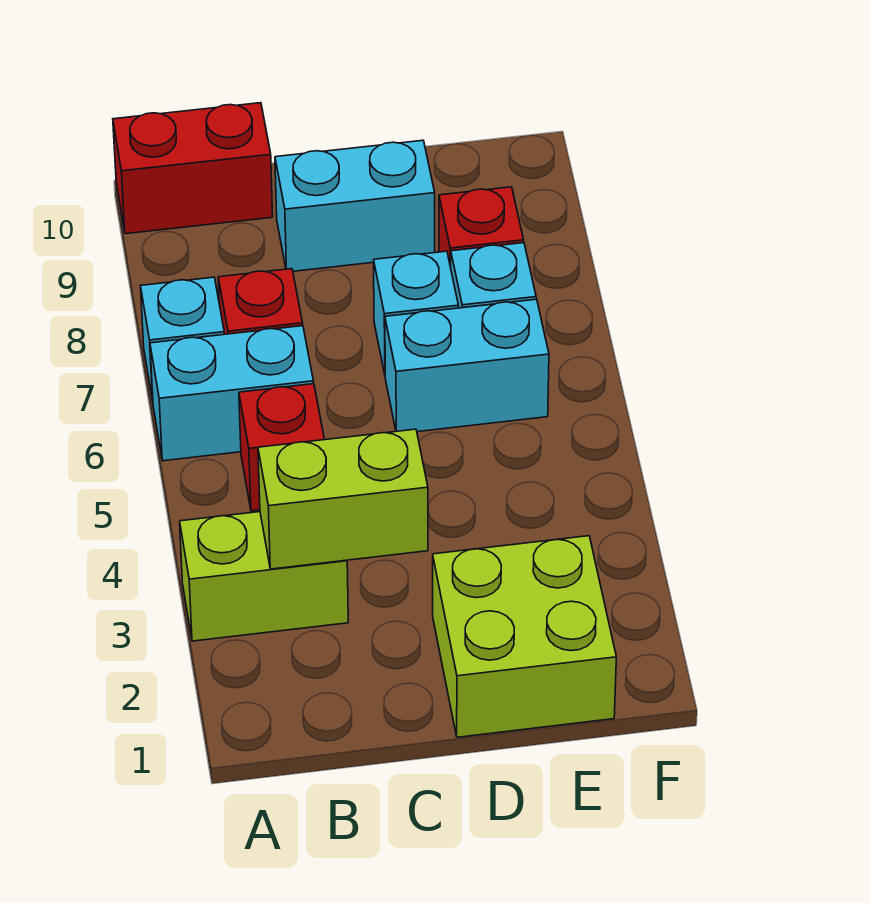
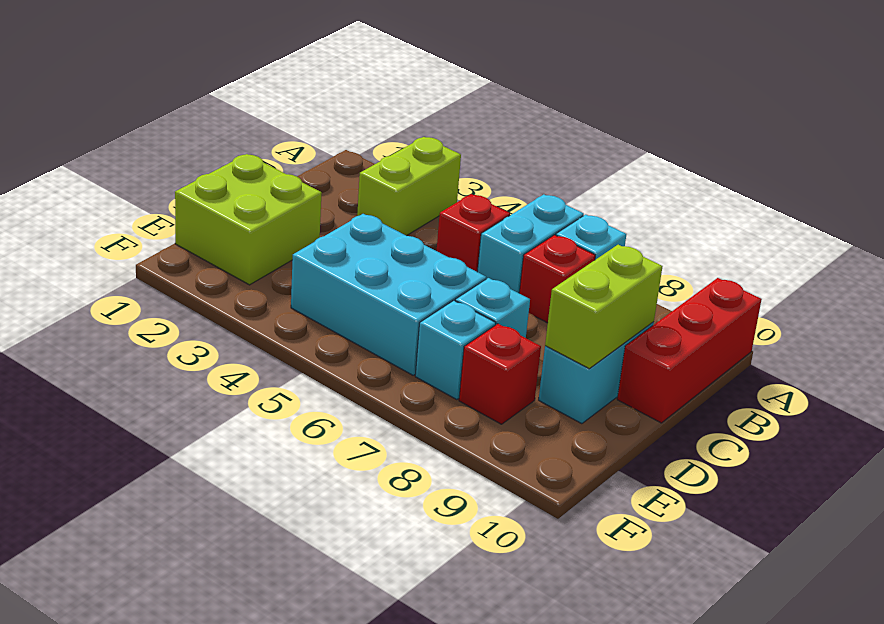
red 1x2 brick [113,103,273,234] -> red 1x3 brick [617,278,762,423]
lime 1x2 brick [258,429,428,569] -> lime 1x2 brick moved to [545,245,663,369]
cyan 1x2 brick [385,299,549,432] -> cyan 2x3 brick [291,214,486,375]

